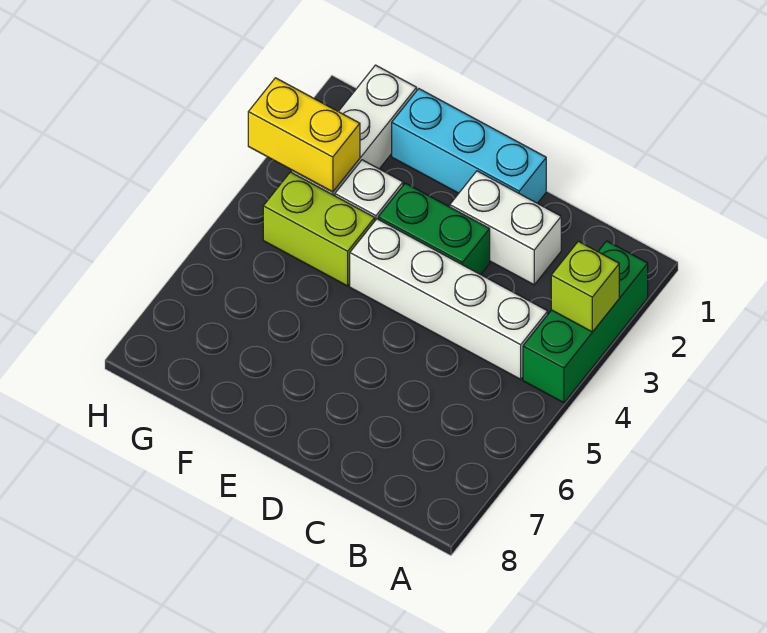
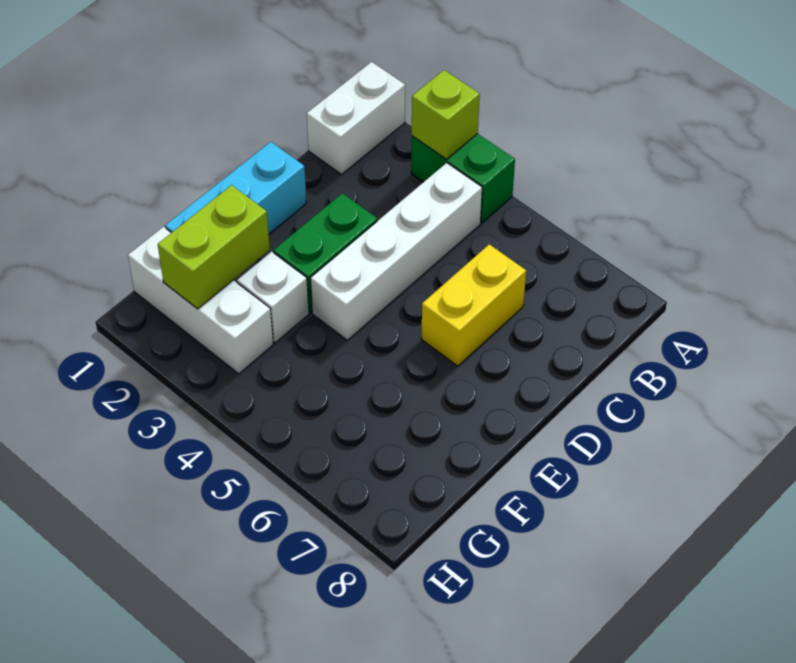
green 1x3 brick [523,241,648,403] -> green 1x2 brick [411,134,515,223]
white 1x2 brick [450,171,561,285] -> white 1x2 brick moved to [307,62,405,174]
lime 1x2 brick [263,172,375,286] -> lime 1x2 brick moved to [158,185,270,309]
yellow 1x2 brick [248,78,360,192] -> yellow 1x2 brick moved to [421,244,526,366]

